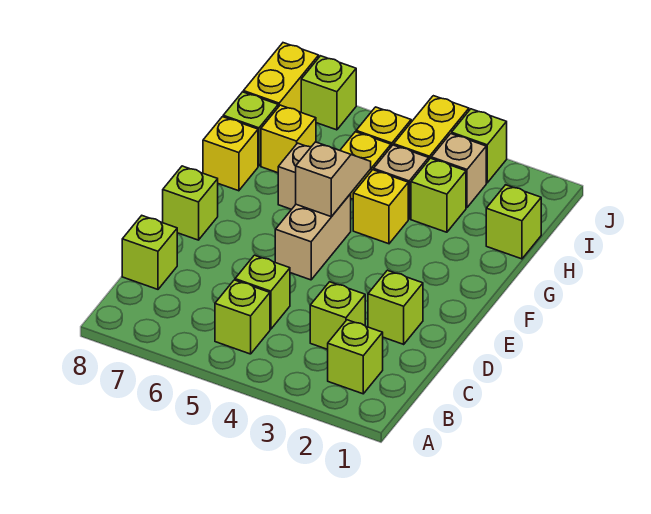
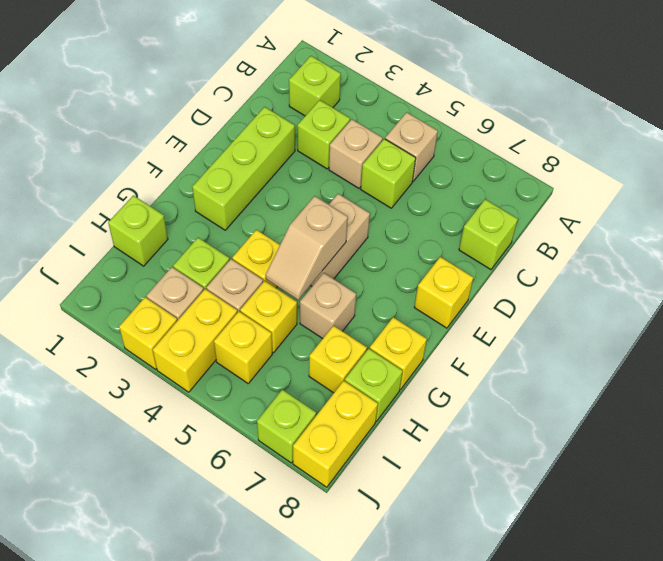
lime 1x1 brick [215,280,270,354] -> tan 1x1 brick [385,112,438,181]
none -> tan 1x1 brick [329,119,383,188]
lime 1x1 brick [368,270,423,344] -> lime 1x3 brick [192,107,295,230]
lime 1x1 brick [163,166,218,240] -> yellow 1x1 brick [414,257,473,328]
lime 1x1 brick [452,109,507,183] -> yellow 1x1 brick [119,297,177,369]

